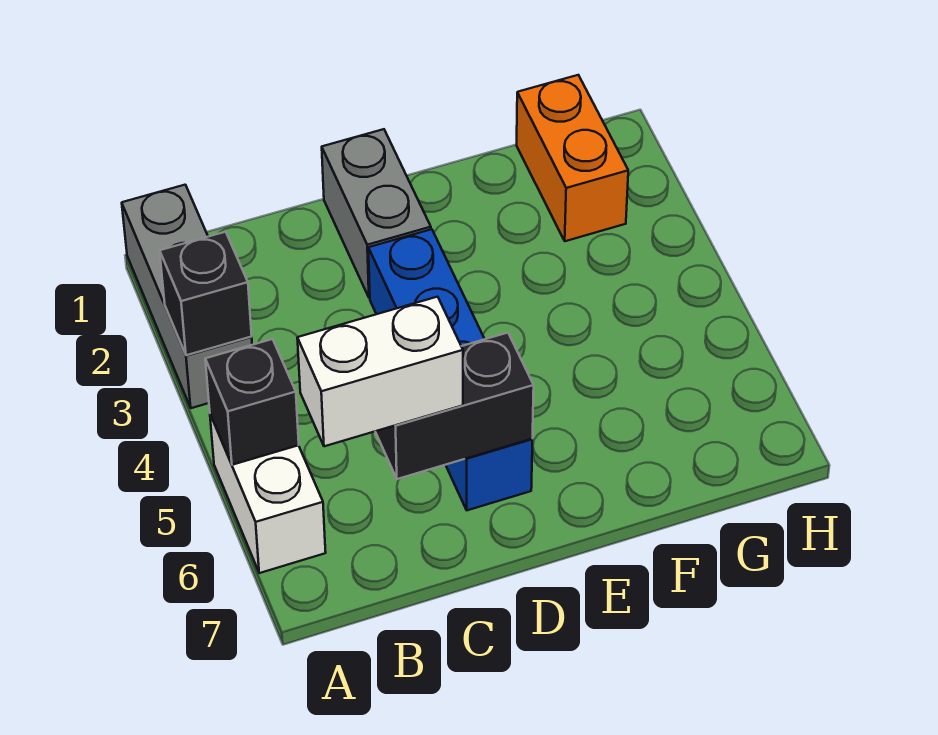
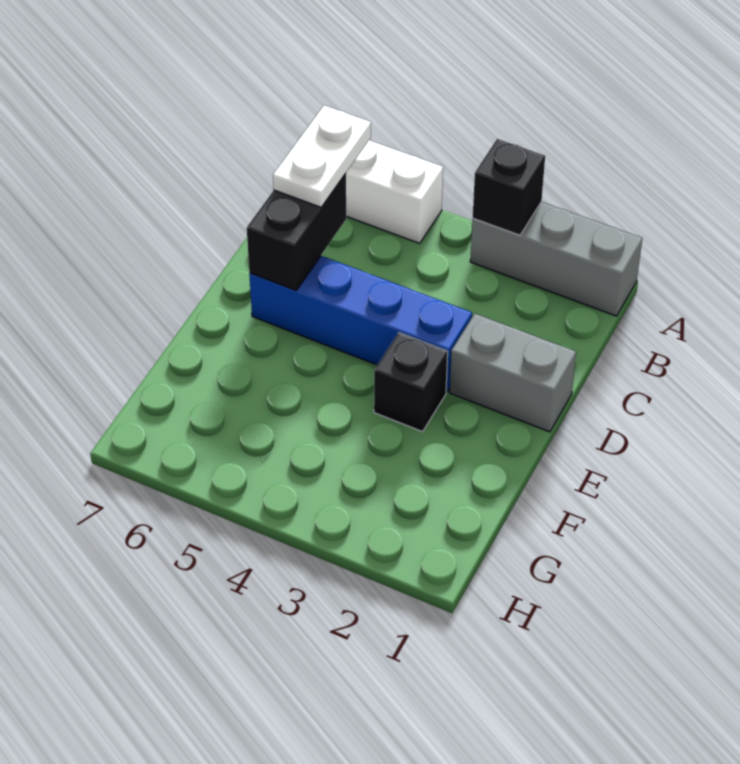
black 1x1 brick [205,339,299,465] -> black 1x1 brick moved to [374,333,448,432]
white 1x2 brick [297,297,463,446] -> white 1x2 plate [273,105,371,207]
orange 1x2 brick [517,75,628,241] -> none

